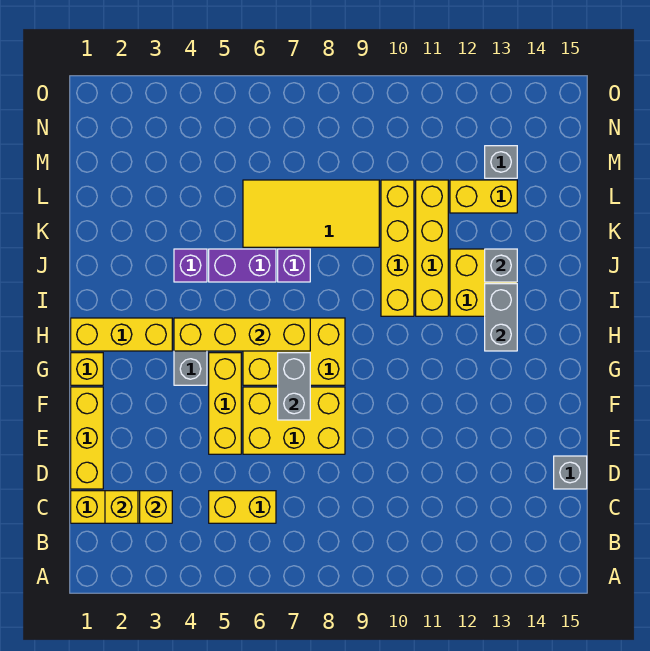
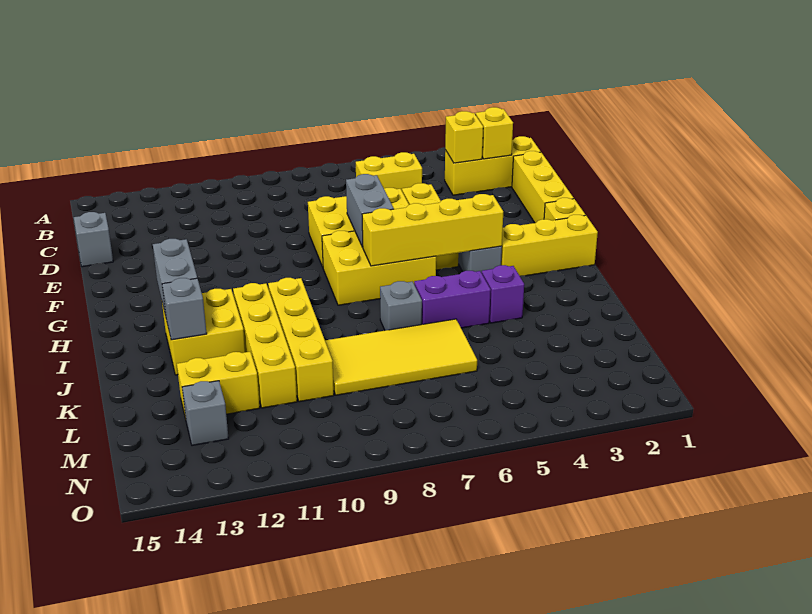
purple 1x1 brick [278,249,310,282] -> grey 1x1 brick [380,281,422,330]

